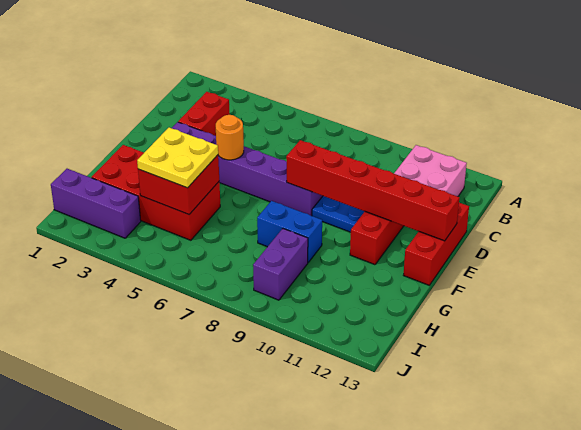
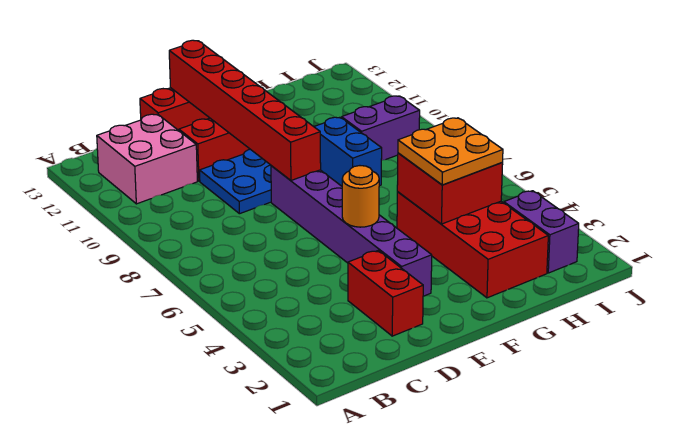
red 1x2 brick [178,92,230,136] -> red 1x2 brick turned to [348,250,423,336]
yellow 2x2 plate [137,128,218,188] -> orange 2x2 plate [398,118,503,185]
purple 1x3 brick [51,169,141,238] -> purple 1x2 brick [504,191,579,273]

